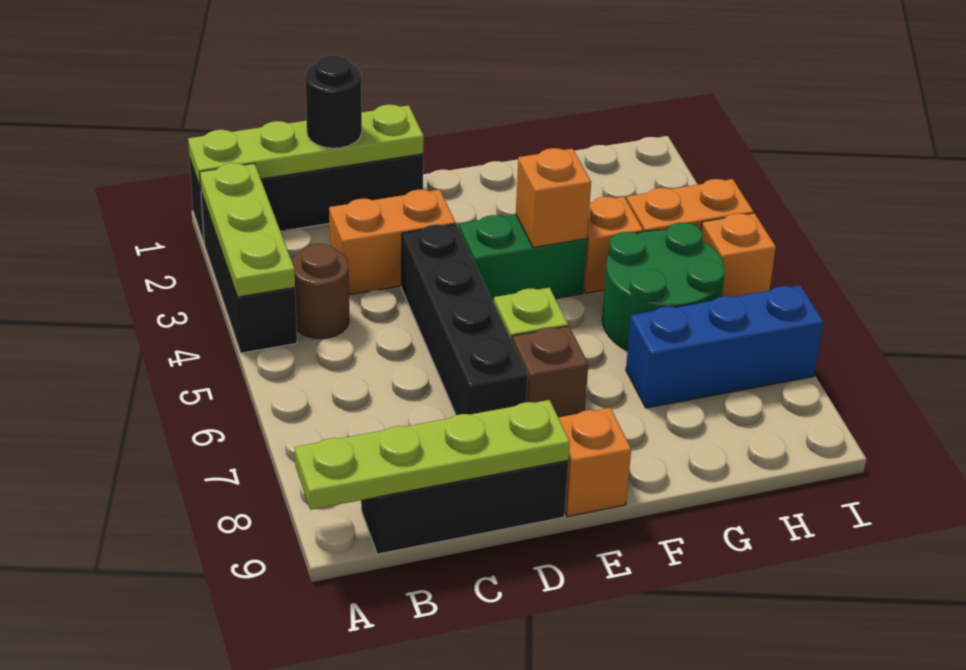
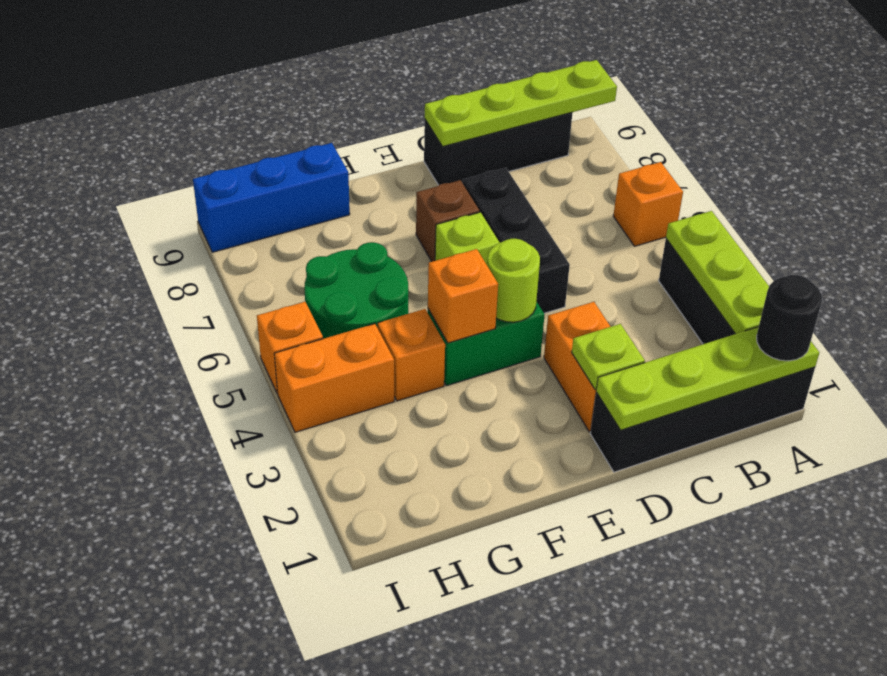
brown 1x1 round brick [292,244,349,339] -> none
black 1x1 round brick [305,55,362,148] -> black 1x1 round brick moved to [757,275,822,361]
orange 1x2 brick [329,189,456,295] -> orange 1x2 brick turned to [544,302,611,432]
none -> lime 1x1 plate [572,324,645,390]
black 1x4 brick [401,224,528,415] -> black 1x3 brick [463,168,570,313]
none -> lime 1x1 round brick [488,239,540,322]
orange 1x1 brick [558,408,631,517] -> orange 1x1 brick moved to [613,162,683,246]
blue 1x3 brick [626,285,823,408] -> blue 1x3 brick moved to [193,143,350,252]

